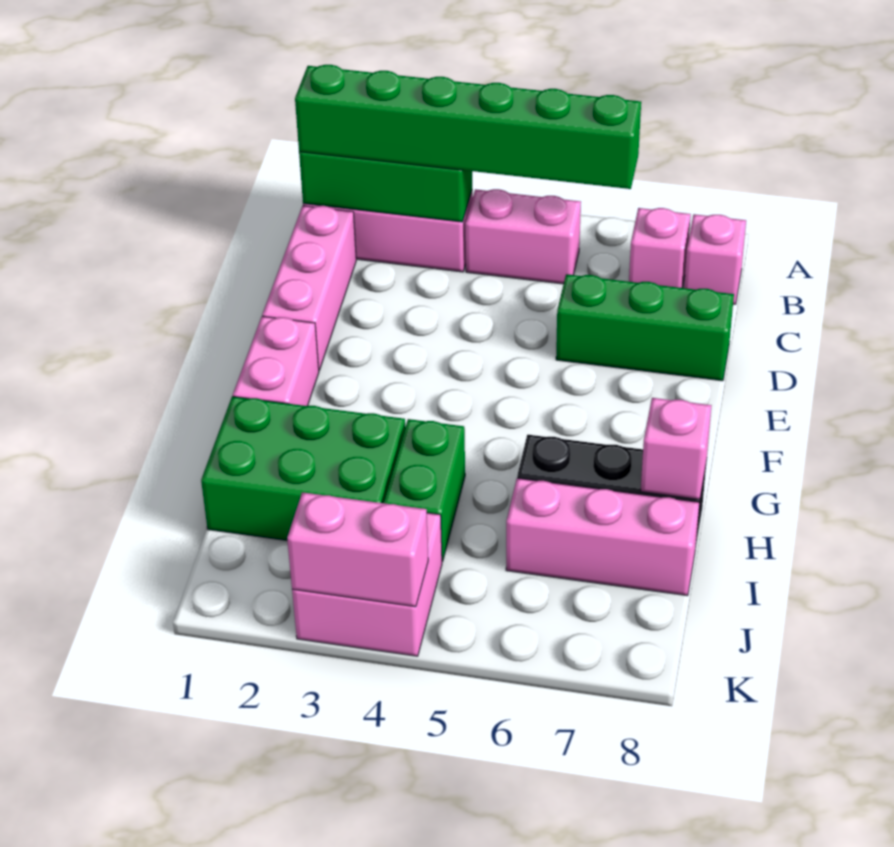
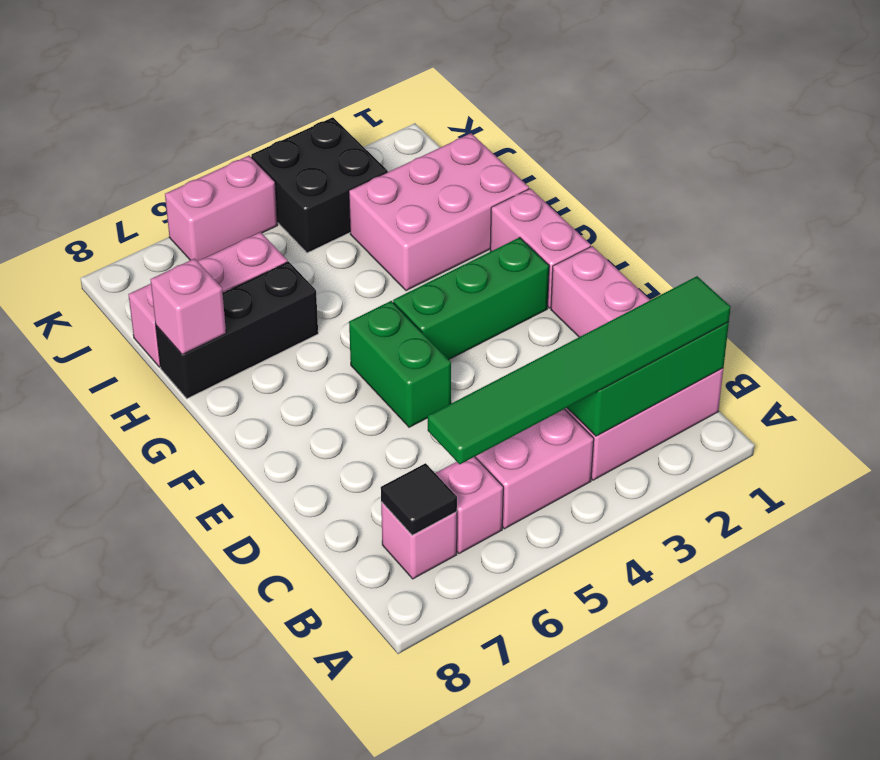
green 1x6 brick [295,65,641,189] -> green 1x6 tile [428,276,731,464]
none -> black 1x1 tile [381,463,457,536]
pink 1x1 brick [684,214,746,304] -> pink 1x1 brick moved to [435,457,503,554]
green 1x3 brick [556,274,734,381] -> green 1x3 brick moved to [393,237,549,359]
green 2x3 brick [201,396,405,540] -> pink 2x3 brick [349,133,529,291]
green 1x2 brick [383,419,465,562] -> green 1x2 brick moved to [349,301,451,427]
pink 2x2 brick [292,513,442,656] -> black 2x2 brick [251,117,388,253]
pink 1x2 brick [287,492,428,607] -> pink 1x2 brick moved to [165,156,278,261]

